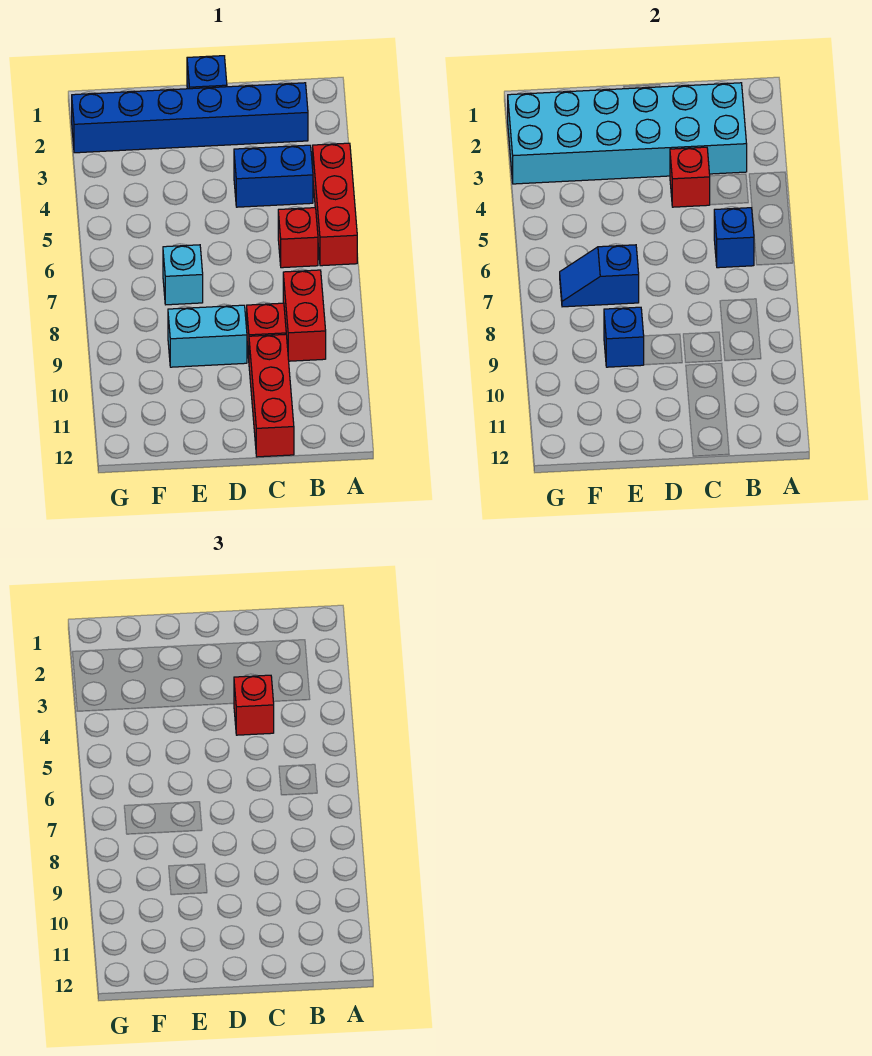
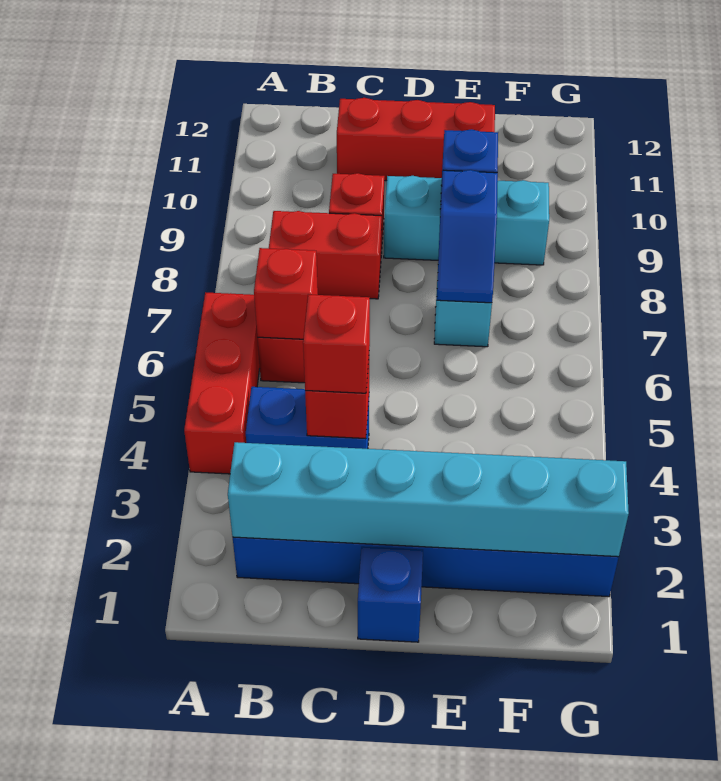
cyan 2x6 brick [508,83,747,184] -> cyan 1x6 brick [228,442,629,557]
blue 1x1 brick [714,208,754,268] -> red 1x1 brick [254,248,318,339]
red 1x2 brick [283,270,326,361] -> red 1x2 brick turned to [269,211,382,299]
red 1x3 brick [249,334,294,457] -> red 1x3 brick turned to [337,98,495,181]
cyan 1x2 brick [168,305,247,367] -> cyan 1x3 brick [384,176,549,265]
blue 1x2 slope [560,245,639,307] -> blue 1x2 slope turned to [437,170,498,303]

